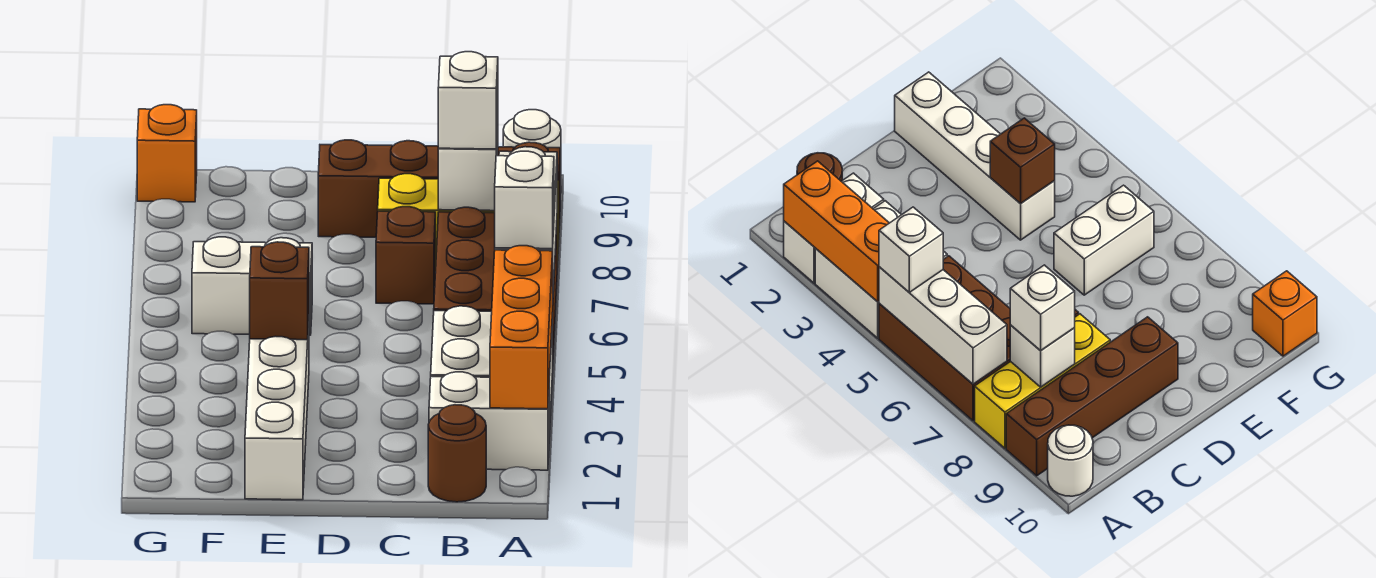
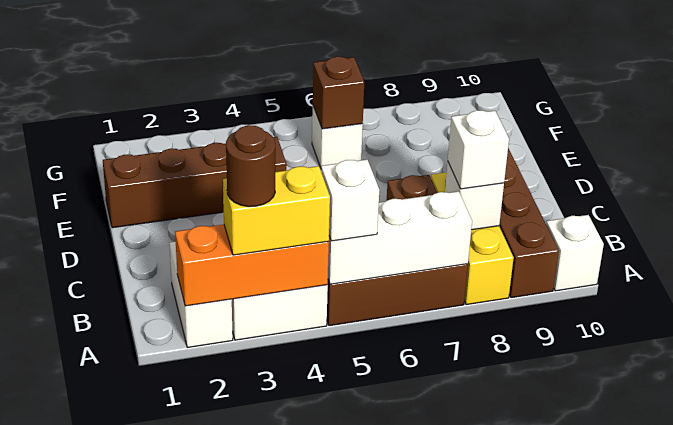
none -> yellow 1x2 brick [223,166,330,255]
white 1x1 round brick [503,110,561,193] -> white 1x1 brick [546,215,604,291]
brown 1x1 round brick [428,405,486,502] -> brown 1x1 round brick moved to [226,125,275,207]
white 1x4 brick [245,321,309,500] -> brown 1x4 brick [103,137,286,228]
brown 1x1 brick [250,242,309,340] -> brown 1x1 brick moved to [313,57,364,129]
white 1x2 brick [192,237,312,335] -> white 1x1 brick [312,106,363,168]
orange 1x1 brick [137,105,197,202] -> none

